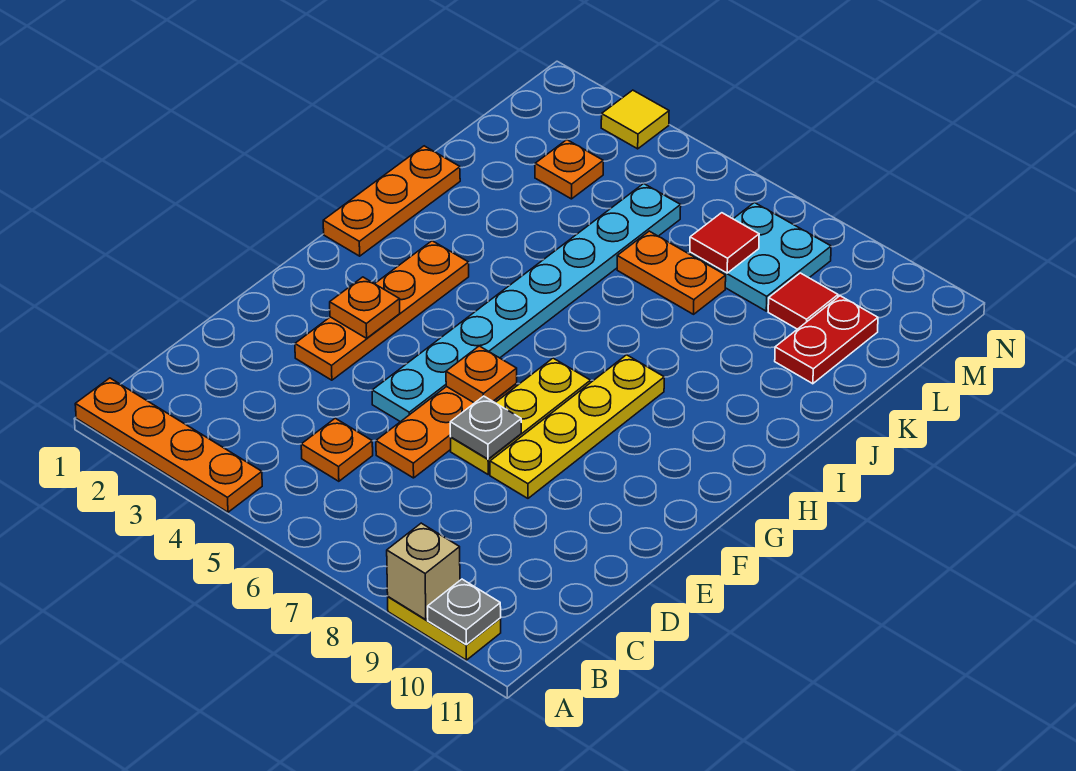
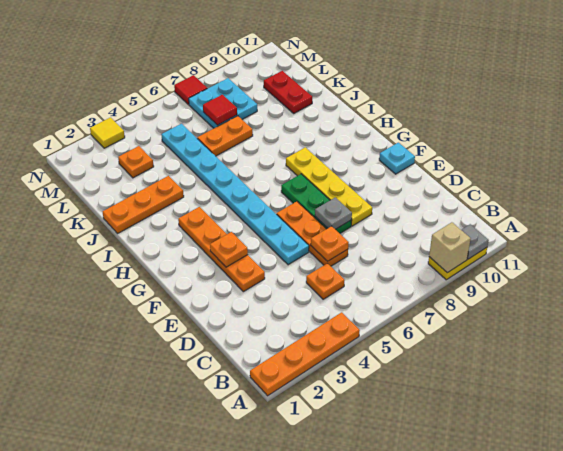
yellow 1x3 plate [451,358,591,474] -> green 1x3 plate [281,174,352,233]
orange 1x1 plate [446,346,517,403] -> orange 1x1 plate moved to [311,226,349,261]
none -> cyan 1x1 plate [379,143,415,174]
orange 1x3 plate [323,146,460,256] -> orange 1x3 plate turned to [103,176,184,233]
red 1x1 tile [768,273,838,329] -> red 1x1 tile moved to [174,75,207,105]

